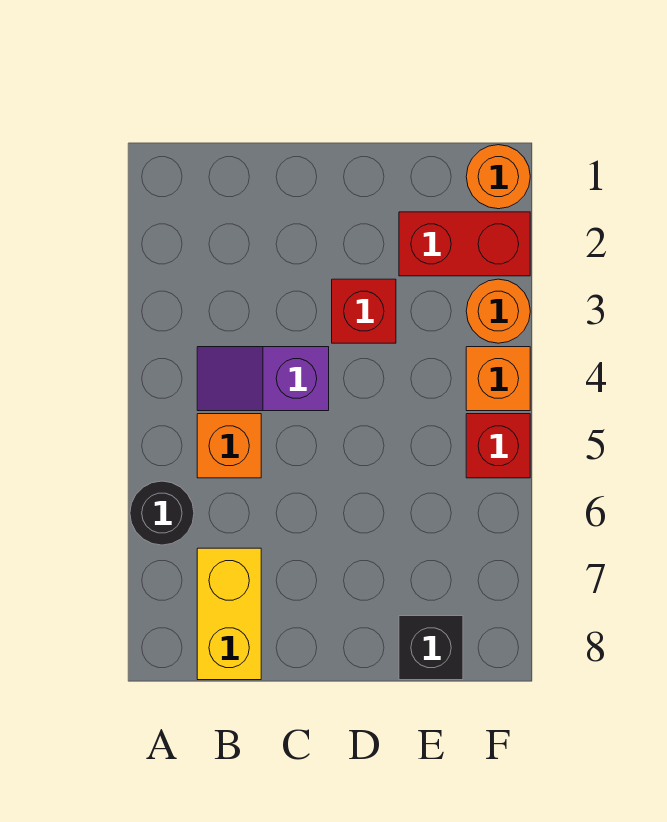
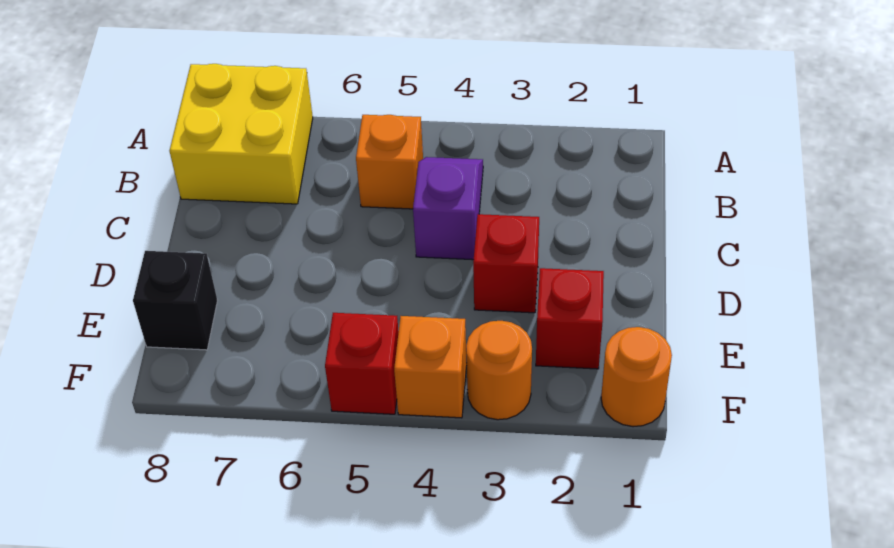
black 1x1 round brick [130,481,194,545] -> none
yellow 1x2 brick [197,548,261,680] -> yellow 2x2 brick [170,64,313,204]
red 1x2 brick [399,212,530,276] -> red 1x1 brick [536,268,604,369]

